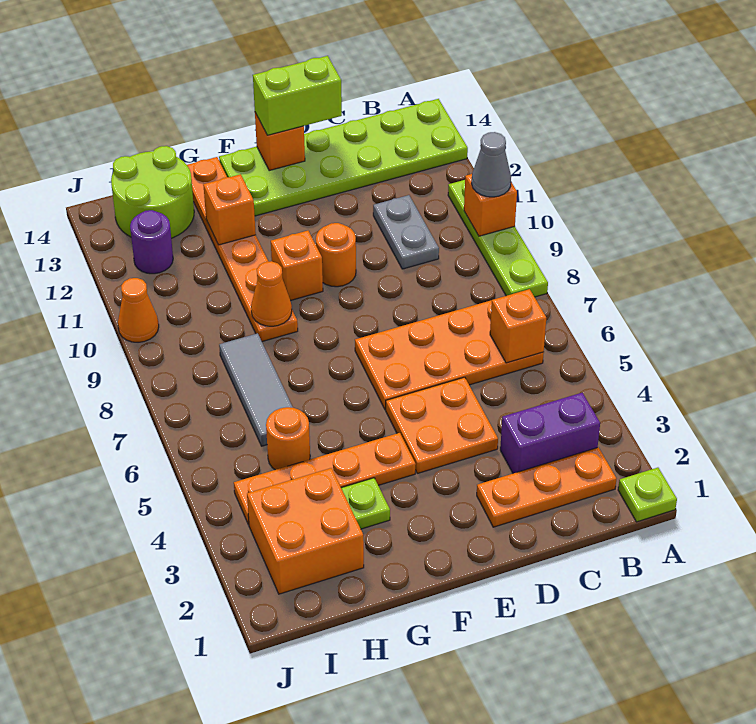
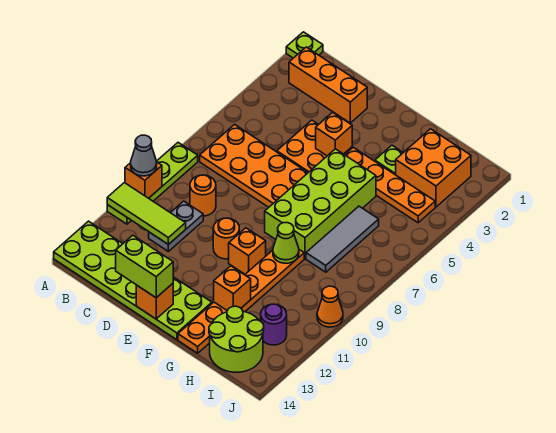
none -> lime 1x3 tile [107,183,186,245]
orange 1x3 plate [477,447,616,527] -> orange 1x3 brick [289,47,367,123]
purple 1x2 brick [500,393,600,473] -> none
orange 1x1 brick [490,289,546,363] -> orange 1x1 brick moved to [316,112,352,156]
none -> lime 2x4 brick [265,149,376,259]
orange 1x1 cone [251,261,292,326] -> lime 1x1 cone [273,223,299,263]
orange 1x1 round brick [266,407,310,470] -> orange 1x1 round brick moved to [190,175,216,216]

